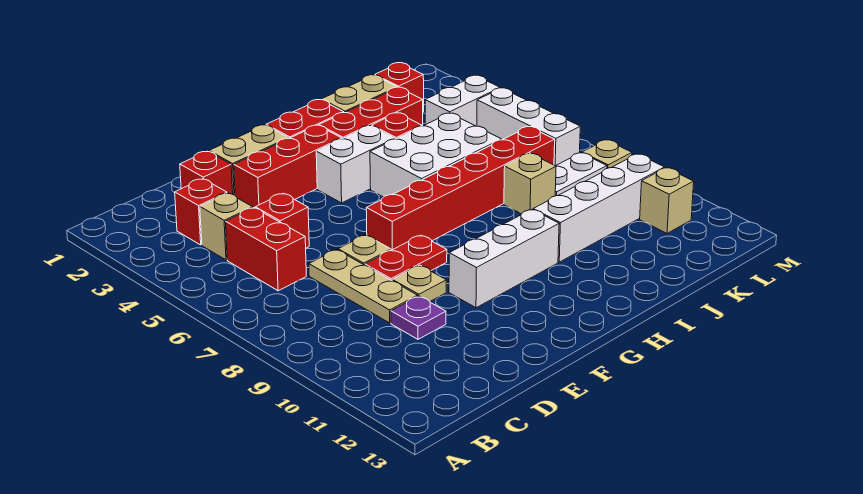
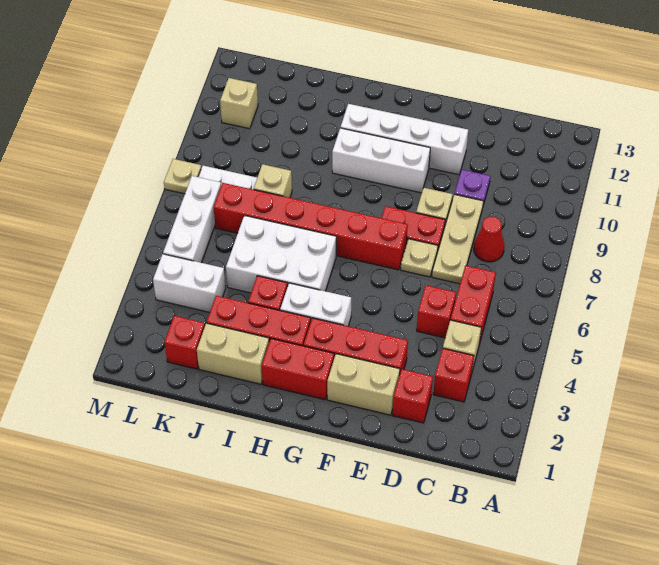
none -> red 1x1 cone [474,217,504,262]
white 1x4 brick [533,154,665,262] -> white 1x4 brick moved to [341,104,468,175]

